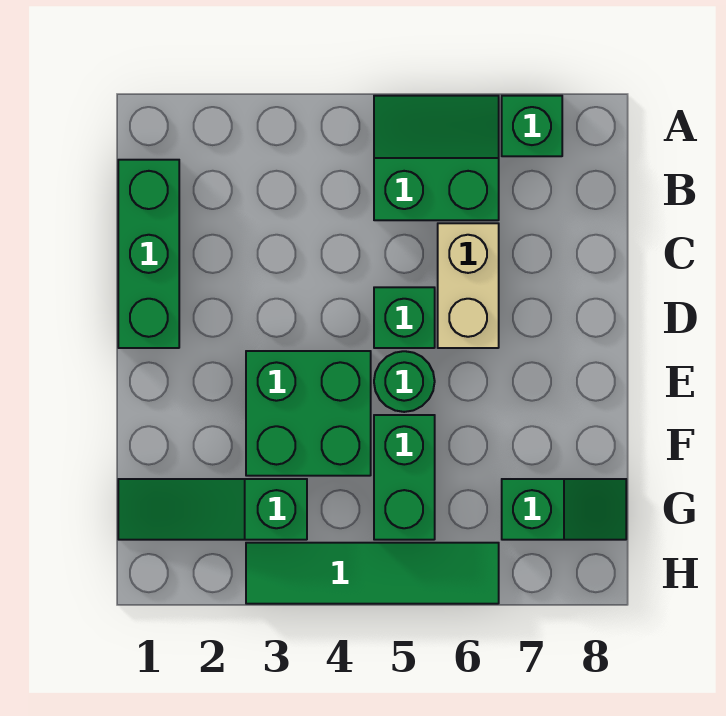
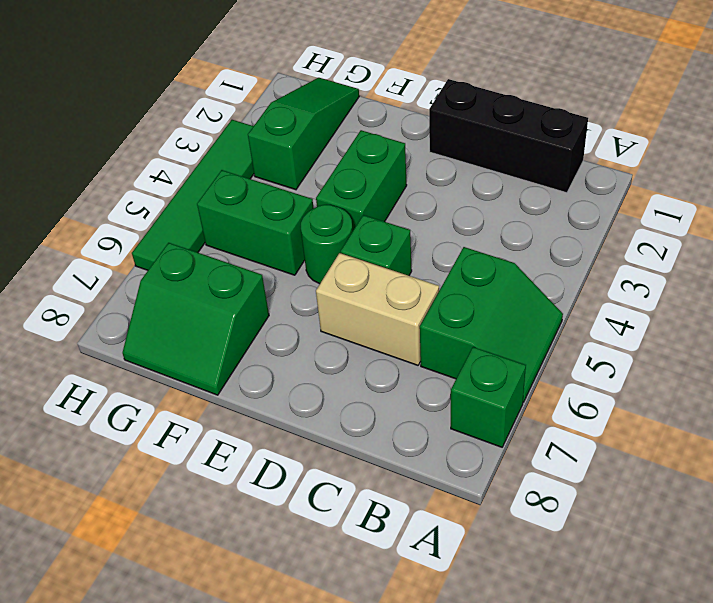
green 1x3 brick [118,160,179,348] -> black 1x3 brick [429,79,588,193]
green 2x2 brick [246,351,371,476] -> green 1x2 brick [316,130,407,230]
green 1x2 slope [502,479,626,540] -> green 2x2 slope [122,243,269,395]

